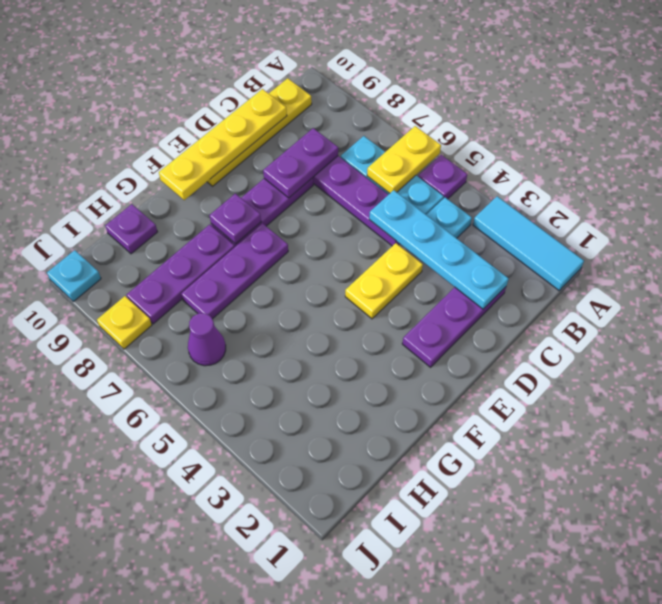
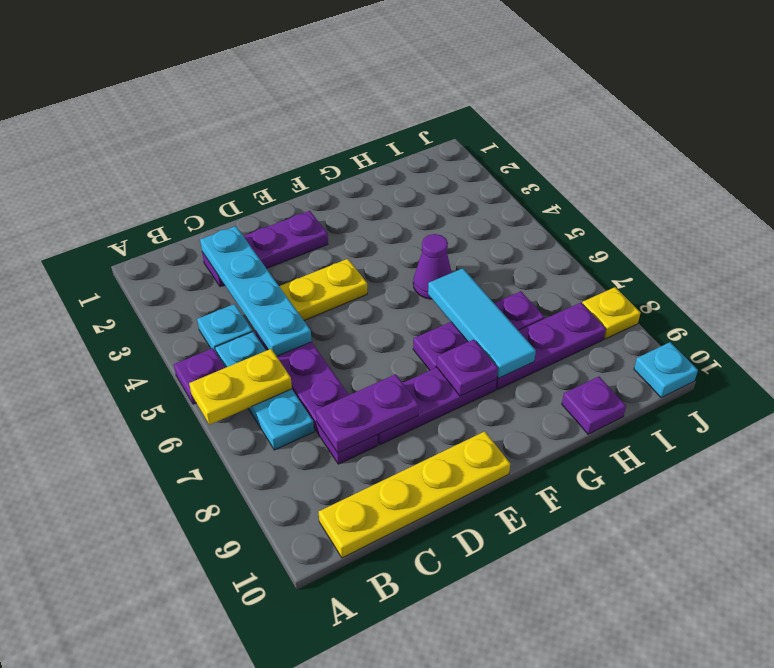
cyan 1x3 tile [473,196,584,291] -> cyan 1x3 tile moved to [428,268,536,378]
yellow 1x4 plate [159,89,287,200] -> none
purple 1x1 cone [188,313,226,366] -> purple 1x1 cone moved to [413,234,452,299]

